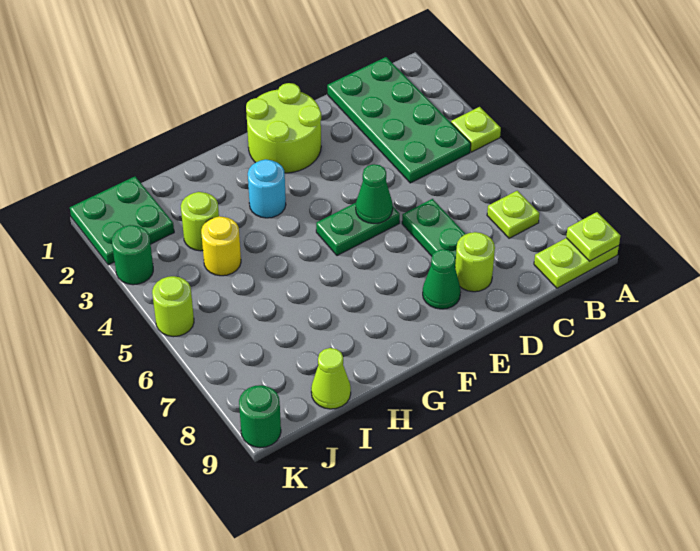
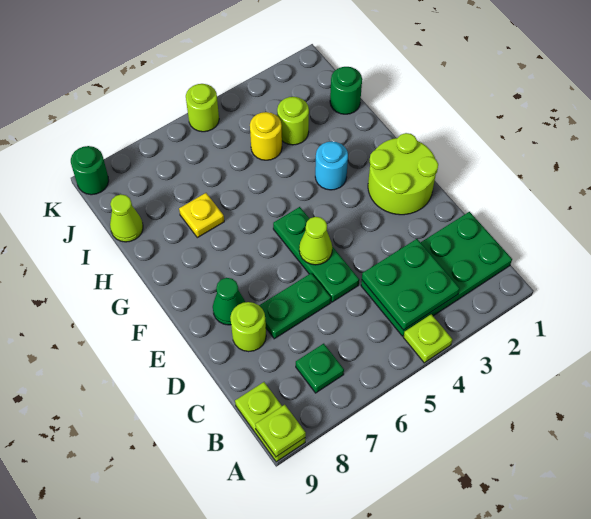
lime 1x1 plate [487,191,540,238] -> green 1x1 plate [296,344,344,393]
green 1x2 plate [316,203,400,256] -> green 1x3 plate [273,207,359,302]
green 1x1 cone [356,164,393,224] -> lime 1x1 cone [299,217,332,265]
none -> yellow 1x1 plate [179,193,224,238]
green 2x2 plate [70,177,174,265] -> green 2x2 plate moved to [362,239,460,330]
green 1x1 round brick [112,225,153,285] -> green 1x1 round brick moved to [330,67,362,114]

